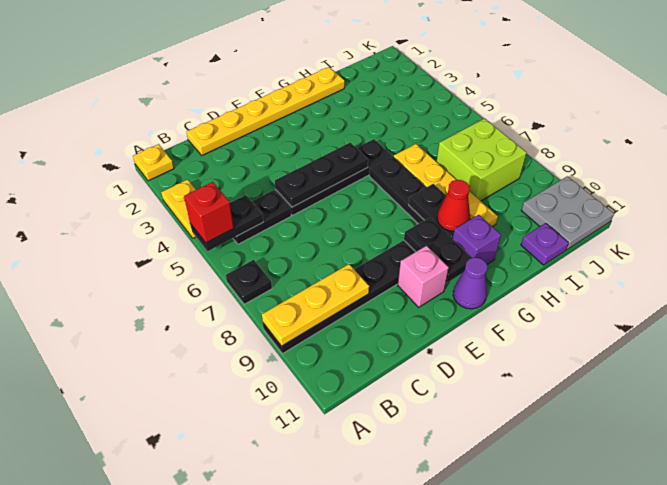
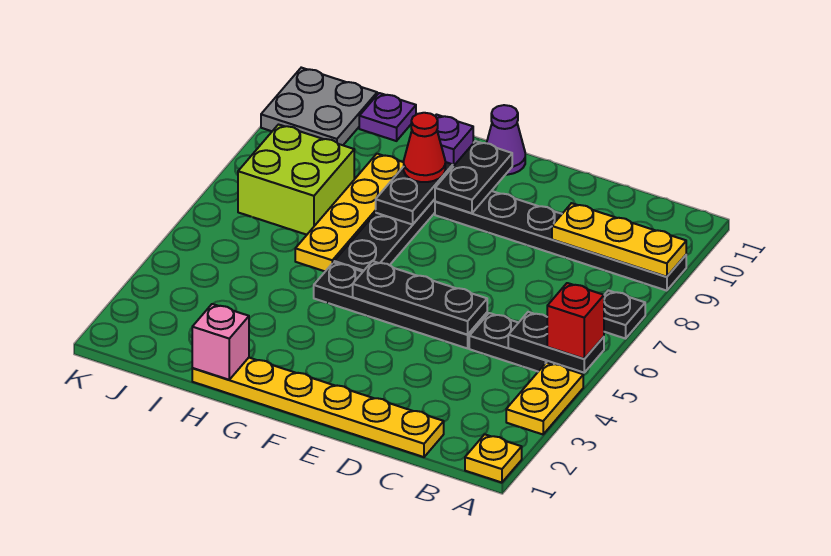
pink 1x1 brick [398,246,449,307] -> pink 1x1 brick moved to [192,304,249,380]

